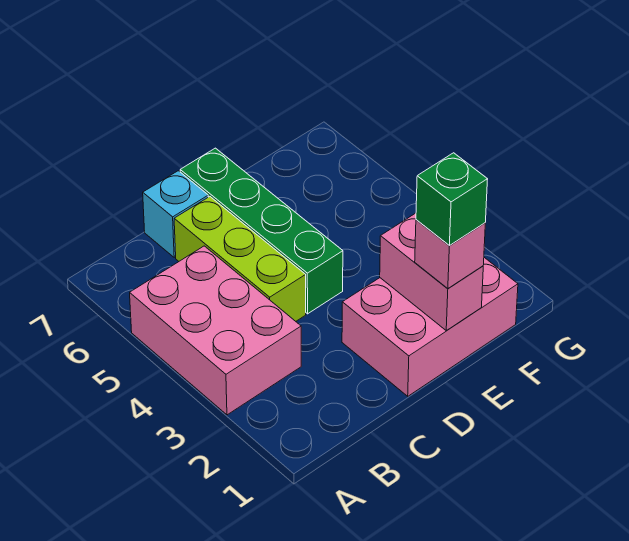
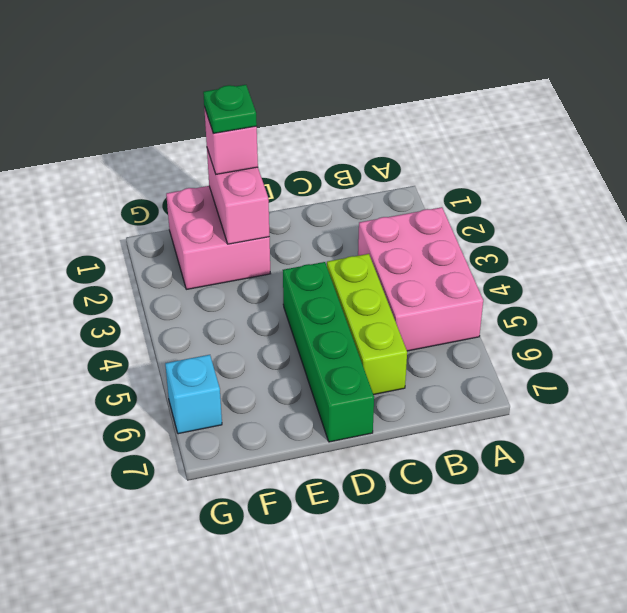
cyan 1x1 brick [143,171,208,257] -> cyan 1x1 brick moved to [165,355,222,434]
pink 2x3 brick [342,258,518,396] -> pink 2x2 brick [166,186,271,289]
green 1x1 brick [416,153,488,245] -> green 1x1 plate [203,85,257,133]

